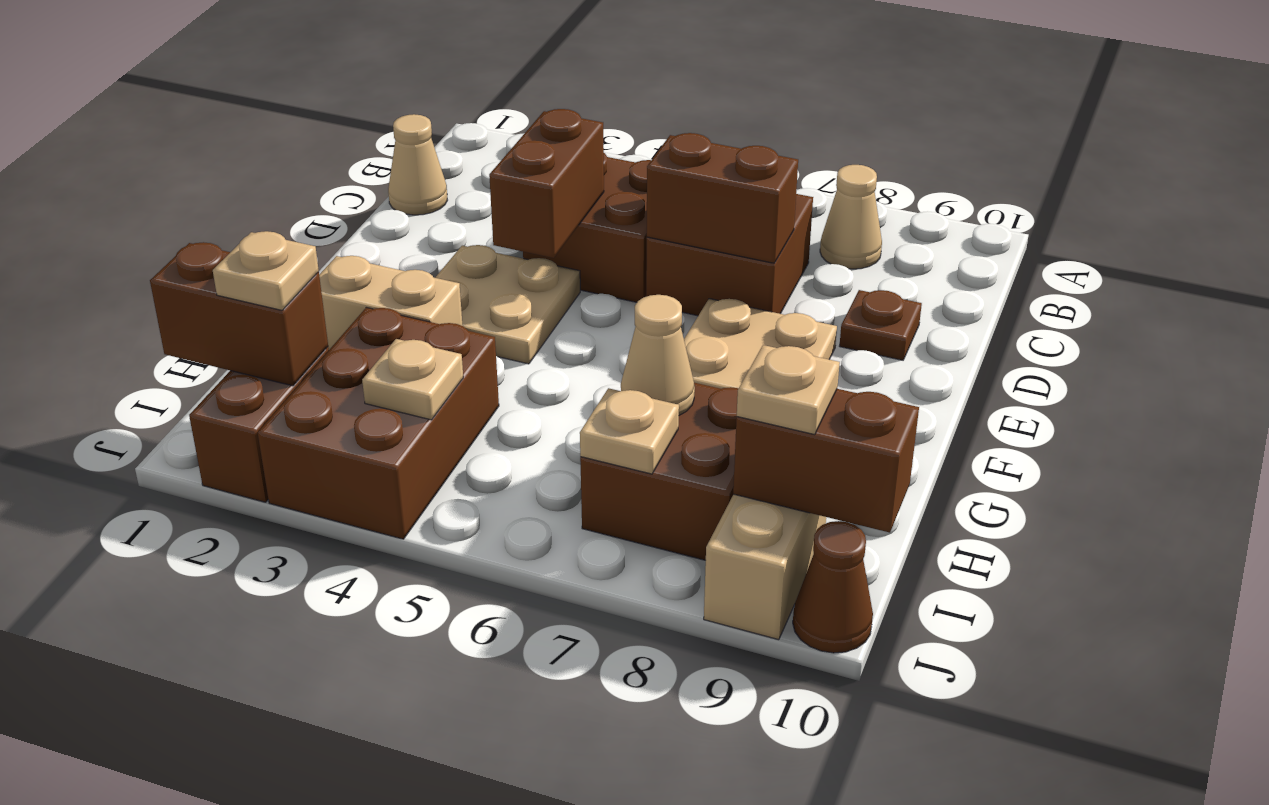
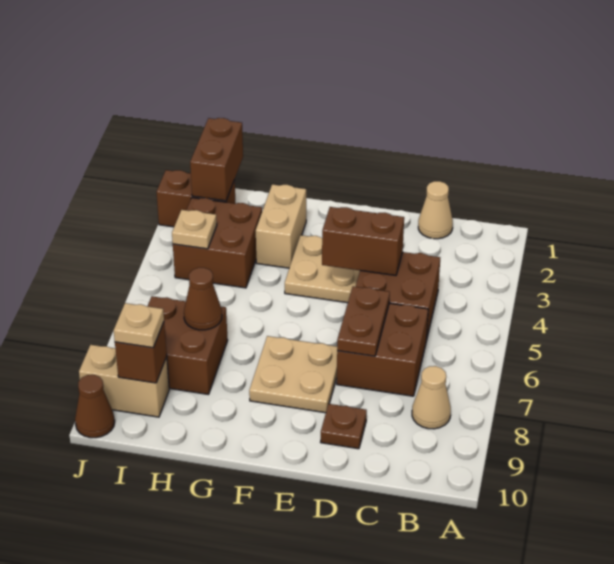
brown 1x2 brick [647,133,798,263] -> brown 1x2 plate [337,286,390,356]
brown 2x3 brick [258,307,499,539] -> brown 2x2 brick [173,198,262,288]
tan 1x1 cone [621,295,695,415] -> brown 1x1 cone [184,268,222,330]
tan 1x1 plate [213,231,319,310] -> none
tan 1x1 plate [580,388,679,474] -> none
brown 1x2 brick [733,389,919,533] -> brown 1x1 brick [115,322,167,383]

